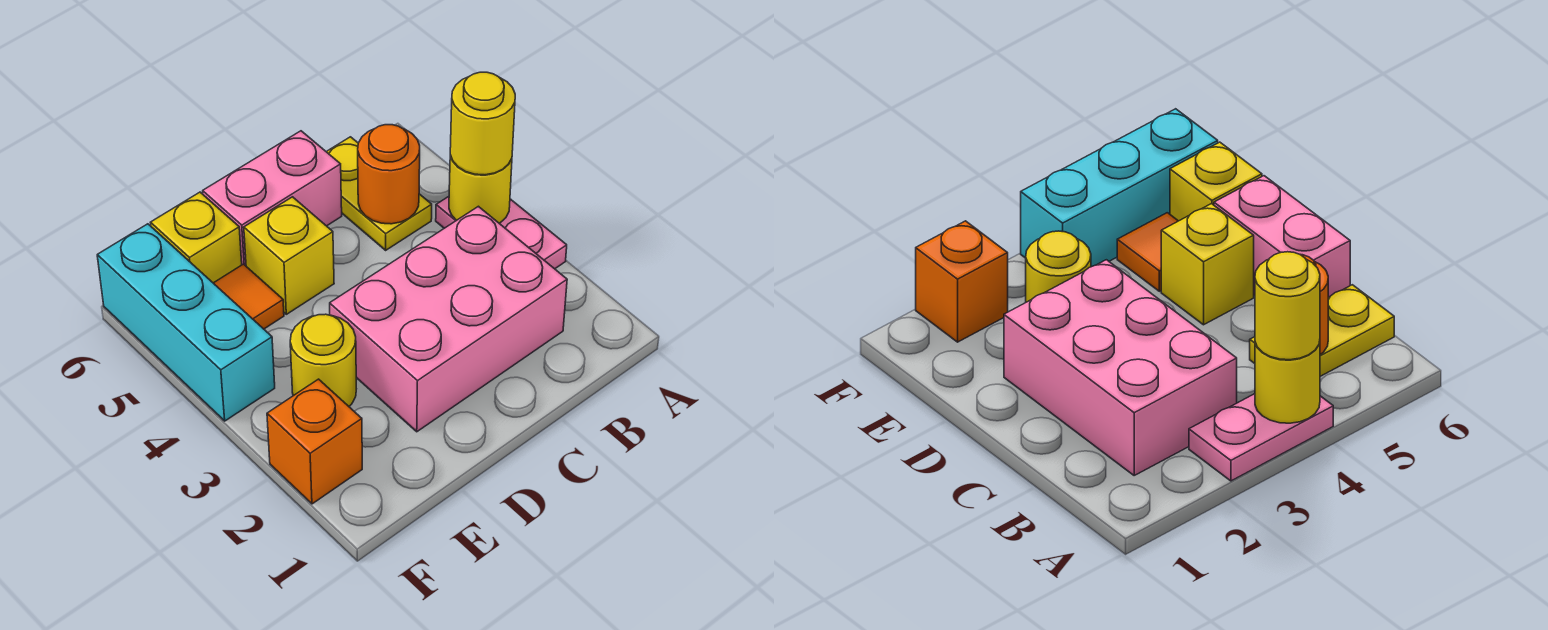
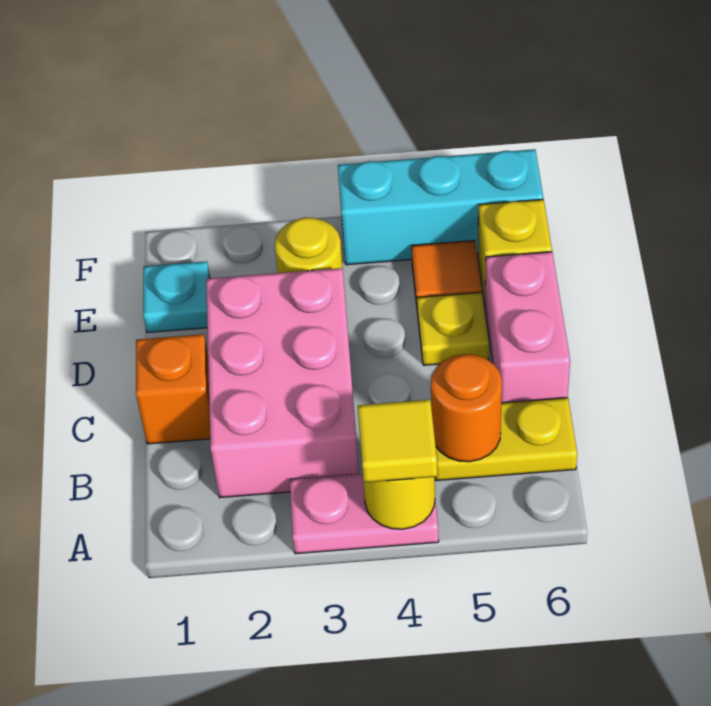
yellow 1x1 round brick [450,72,515,175] -> yellow 1x1 tile [358,400,437,483]
yellow 1x1 brick [244,197,334,314] -> yellow 1x1 plate [417,292,489,365]
none -> cyan 1x1 plate [143,261,210,333]
orange 1x1 brick [267,379,362,504] -> orange 1x1 brick moved to [136,334,210,444]

